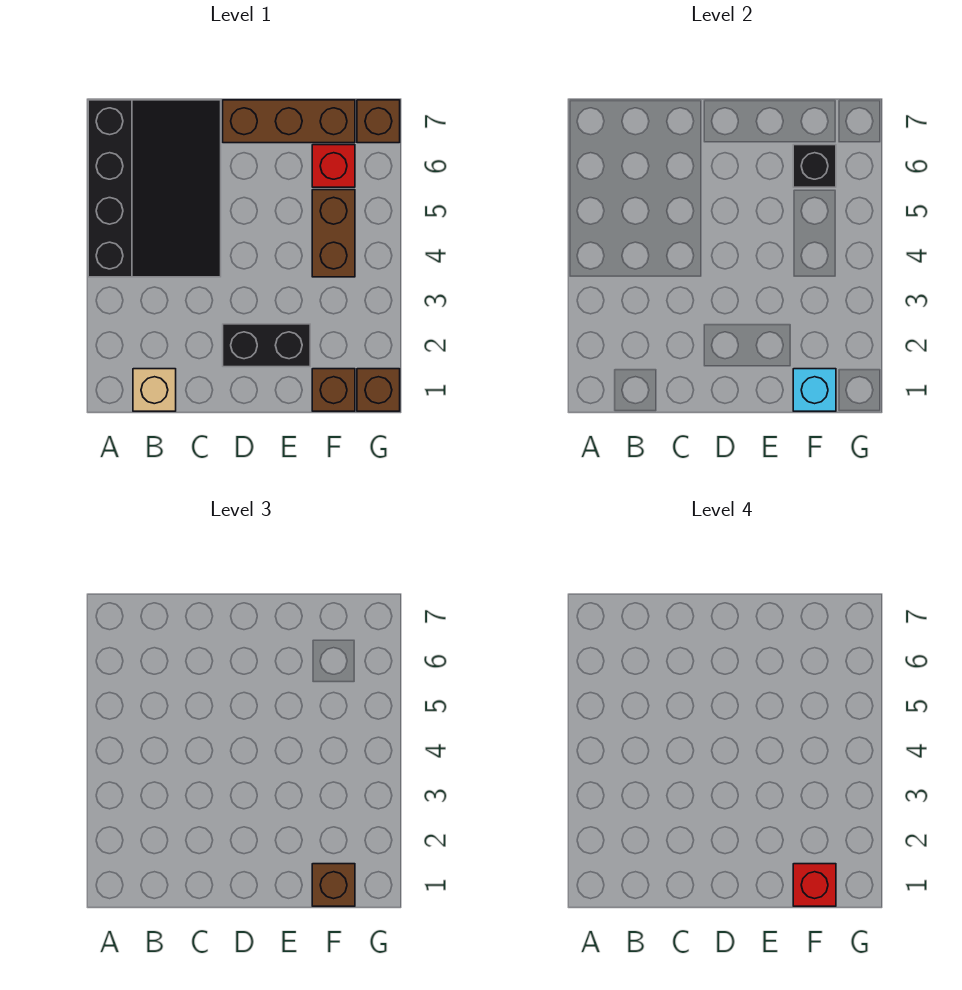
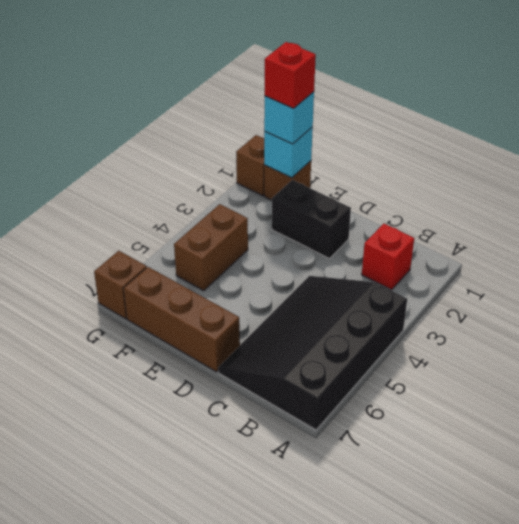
tan 1x1 brick [133,369,176,411] -> none
brown 1x1 brick [312,864,355,906] -> cyan 1x1 brick [264,92,314,144]
red 1x1 brick [312,145,355,187] -> red 1x1 brick moved to [362,224,414,290]
black 1x1 brick [793,145,836,187] -> none

